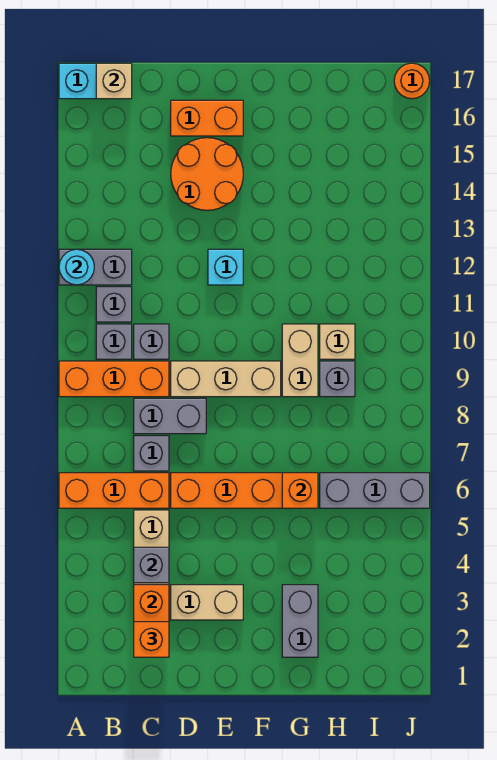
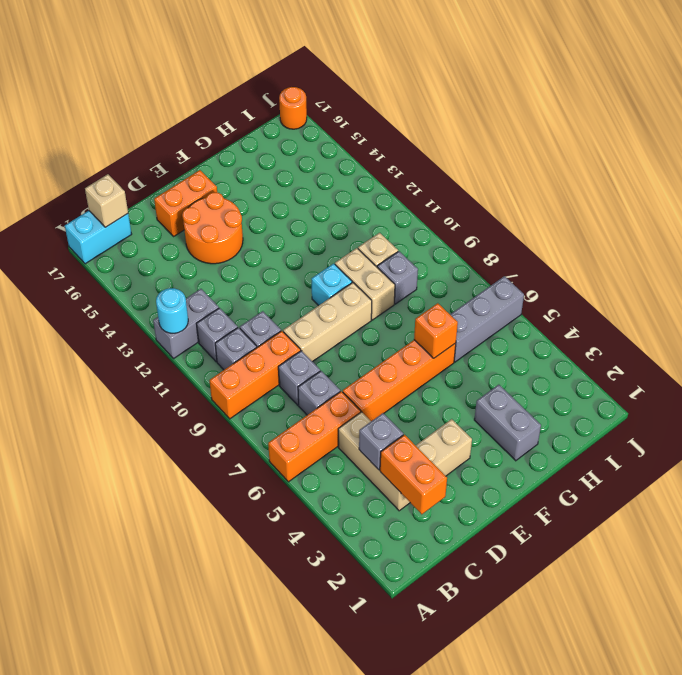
orange 1x1 brick [134,622,169,657] -> none
grey 1x2 brick [134,398,206,434] -> grey 1x1 brick [278,351,320,405]
cyan 1x1 brick [208,249,243,285] -> cyan 1x1 brick moved to [312,264,352,306]

